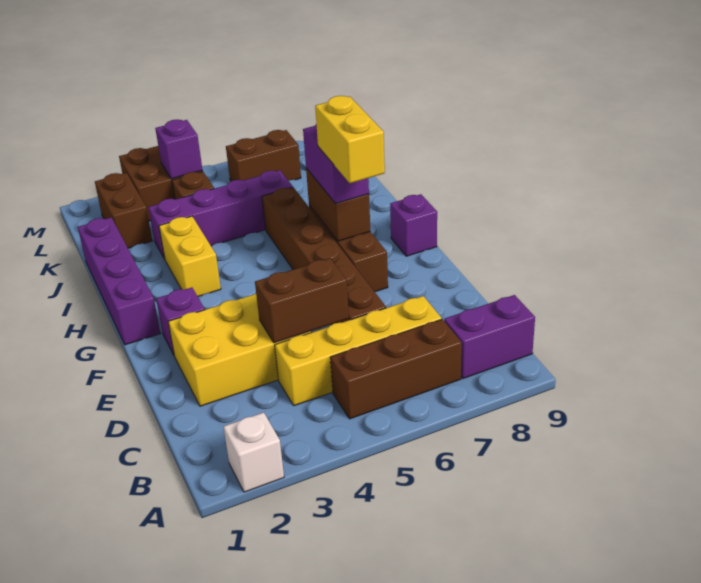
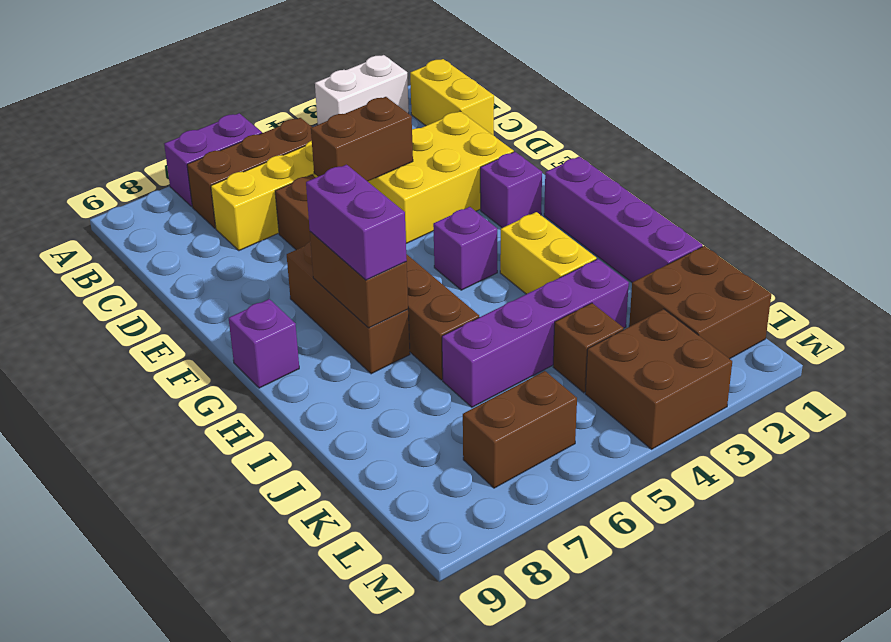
white 1x1 brick [223,412,284,492] -> white 1x2 brick [315,55,409,125]
purple 1x2 brick [444,295,535,378] -> purple 1x2 brick moved to [164,113,262,206]
yellow 1x2 brick [315,96,385,183] -> yellow 1x2 brick moved to [410,59,494,135]
brown 1x2 brick [95,173,152,248] -> brown 2x2 brick [629,246,771,359]
purple 1x1 brick [155,119,203,179] -> purple 1x1 brick moved to [433,207,497,290]

